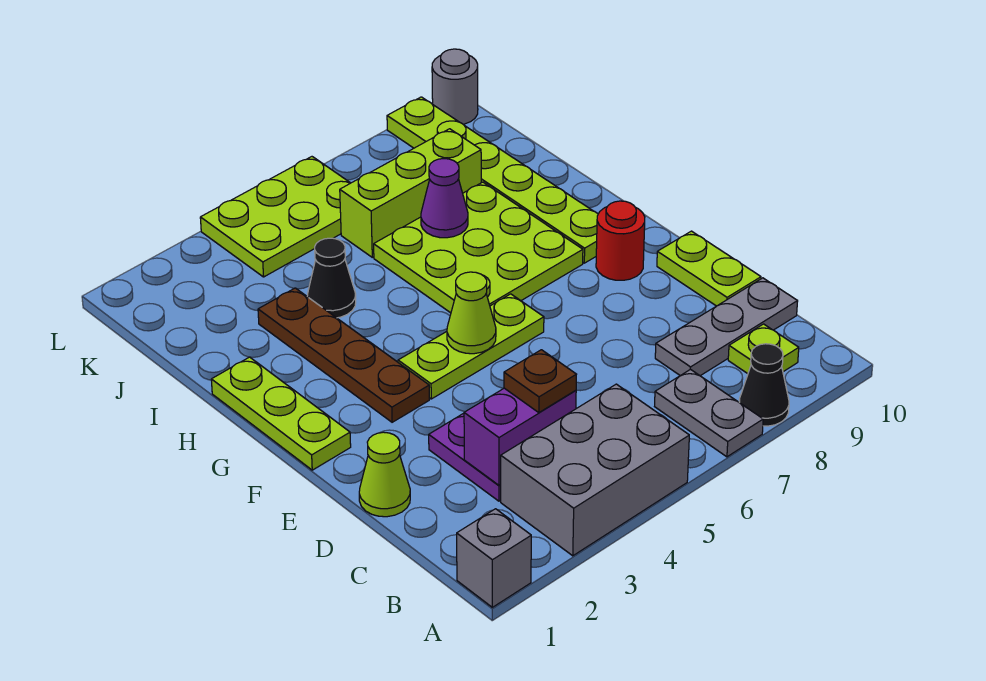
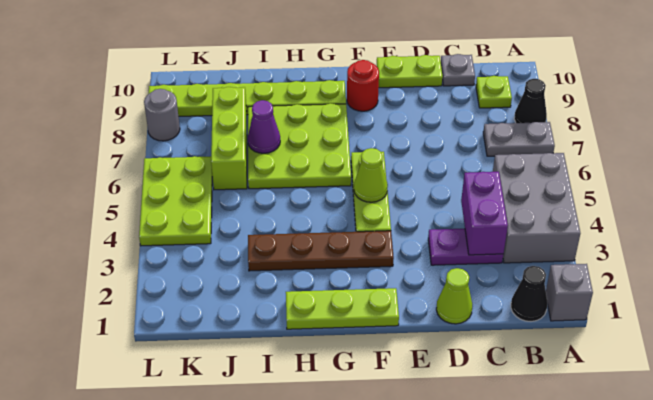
brown 1x1 plate [504,350,577,412] -> none
grey 1x3 plate [655,278,798,376] -> grey 1x1 plate [441,54,475,86]
black 1x1 cone [307,238,356,318] -> black 1x1 cone moved to [511,266,547,321]
grey 1x1 round brick [432,49,478,124] -> grey 1x1 round brick moved to [144,89,180,141]

